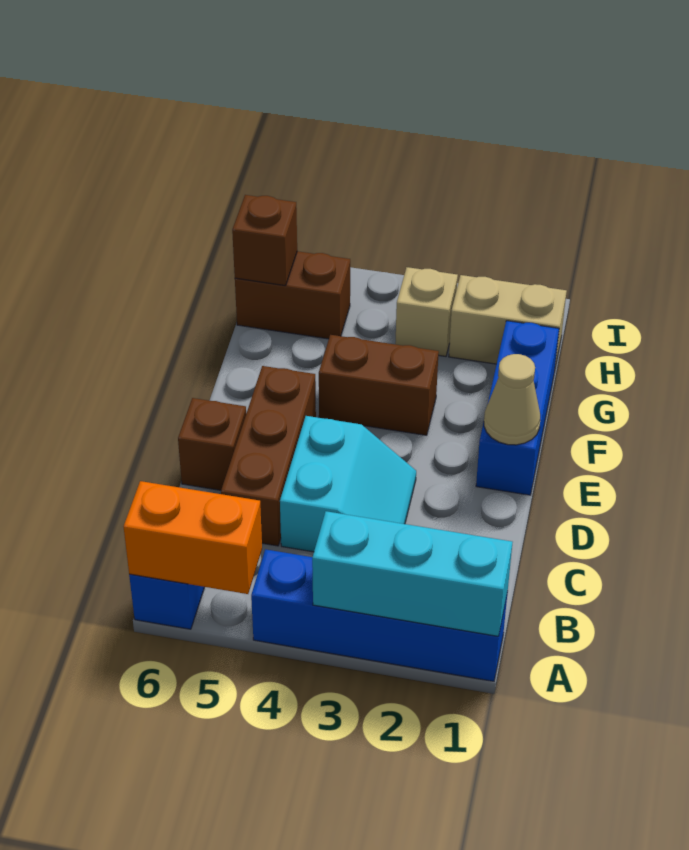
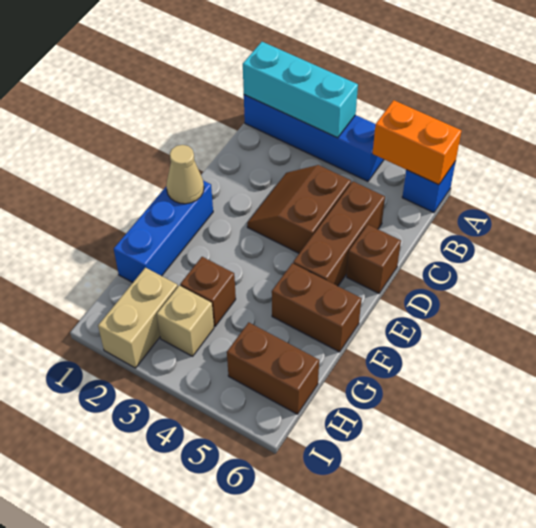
cyan 2x2 slope [280,416,416,552] -> brown 2x2 slope [247,165,351,253]
brown 1x2 brick [319,335,439,435] -> brown 1x2 brick moved to [272,263,361,352]
tan 1x2 brick [449,275,567,367] -> tan 1x2 brick turned to [98,267,178,368]
brown 1x1 brick [232,195,297,286] -> brown 1x1 brick moved to [180,257,236,327]

